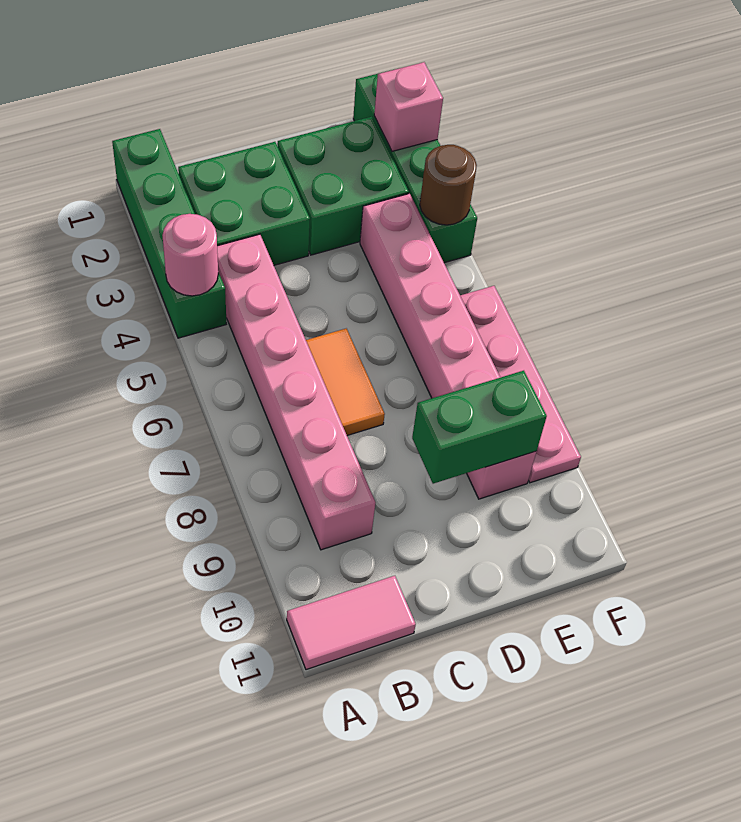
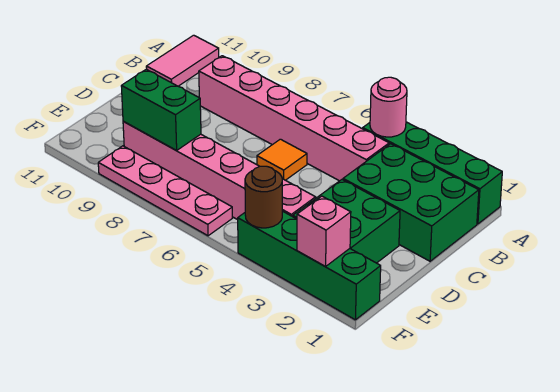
green 2x2 brick [178,142,310,265] -> green 2x3 brick [343,144,479,261]
orange 1x2 tile [306,329,385,435] -> orange 1x1 tile [257,139,307,180]
green 1x2 brick [412,371,547,484] -> green 1x2 brick turned to [121,69,201,151]

